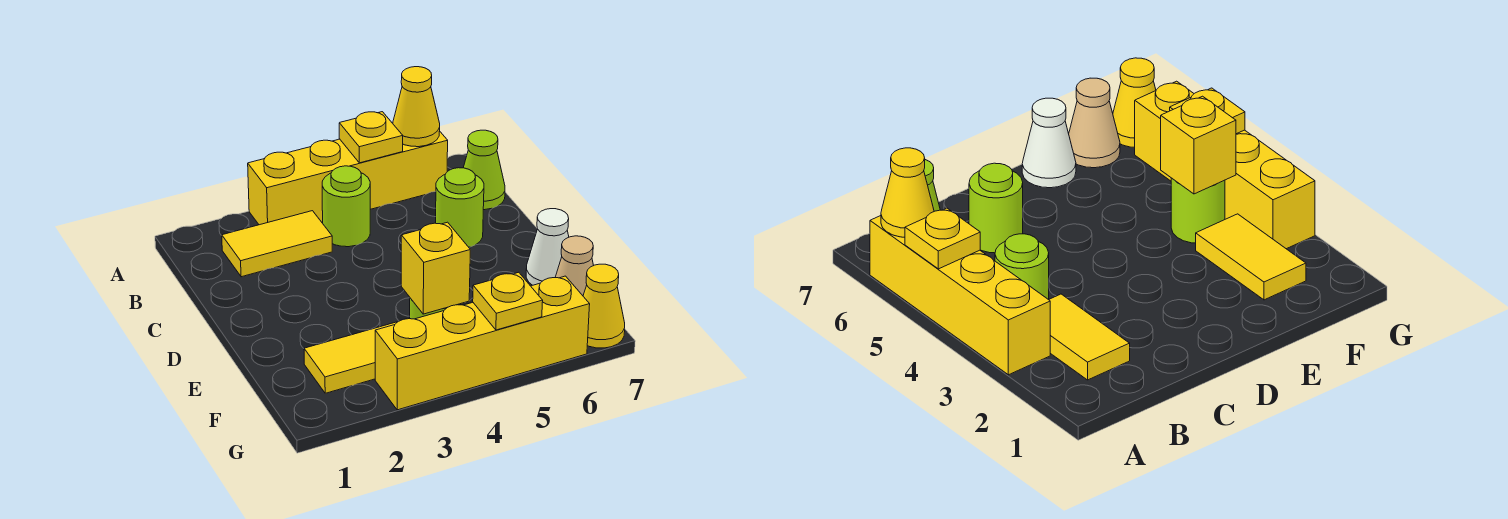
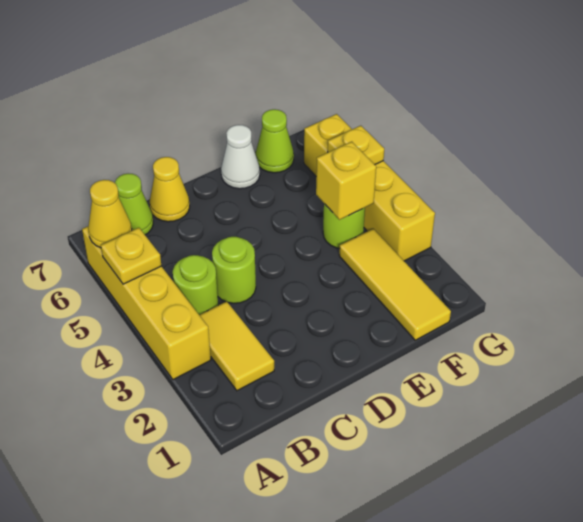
lime 1x1 round brick [436,168,484,247] -> lime 1x1 round brick moved to [212,237,256,303]
yellow 1x2 tile [304,322,397,393] -> yellow 1x3 tile [339,229,451,340]
tan 1x1 cone [555,236,594,296] -> lime 1x1 cone [256,109,294,173]
yellow 1x1 cone [583,264,625,348] -> yellow 1x1 cone moved to [150,157,190,222]

